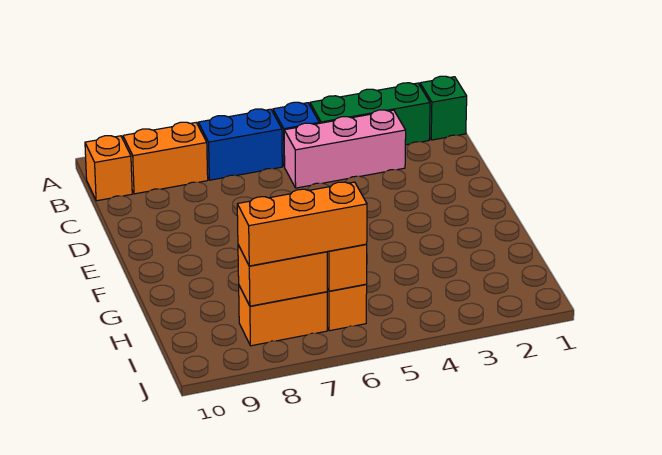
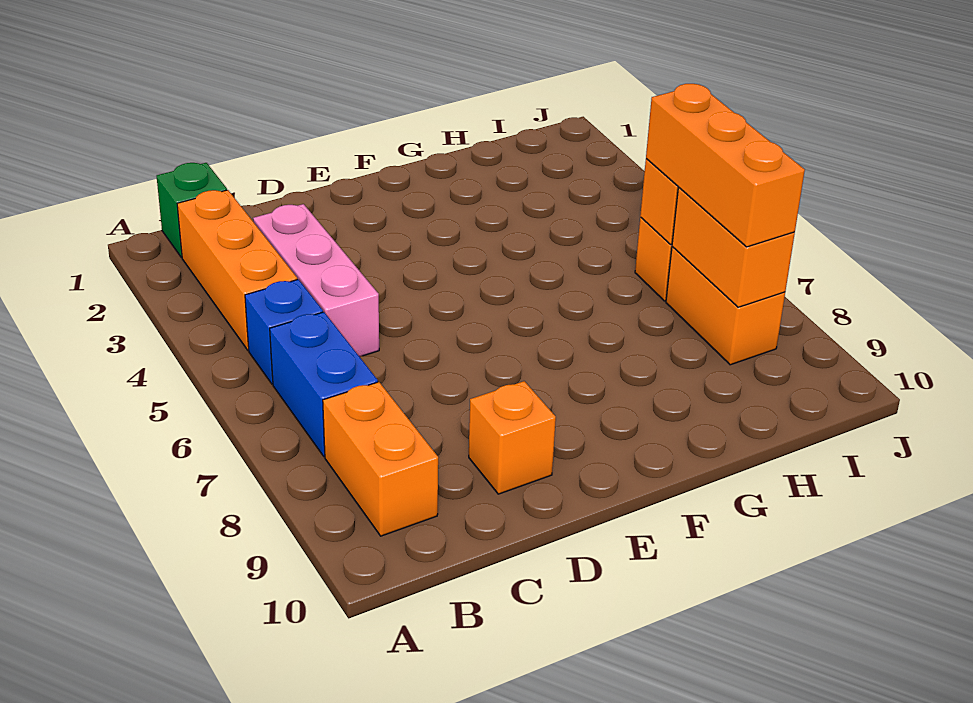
green 1x3 brick [310,83,430,145] -> orange 1x3 brick [177,190,297,350]
orange 1x1 brick [85,136,132,201] -> orange 1x1 brick moved to [469,381,556,494]

